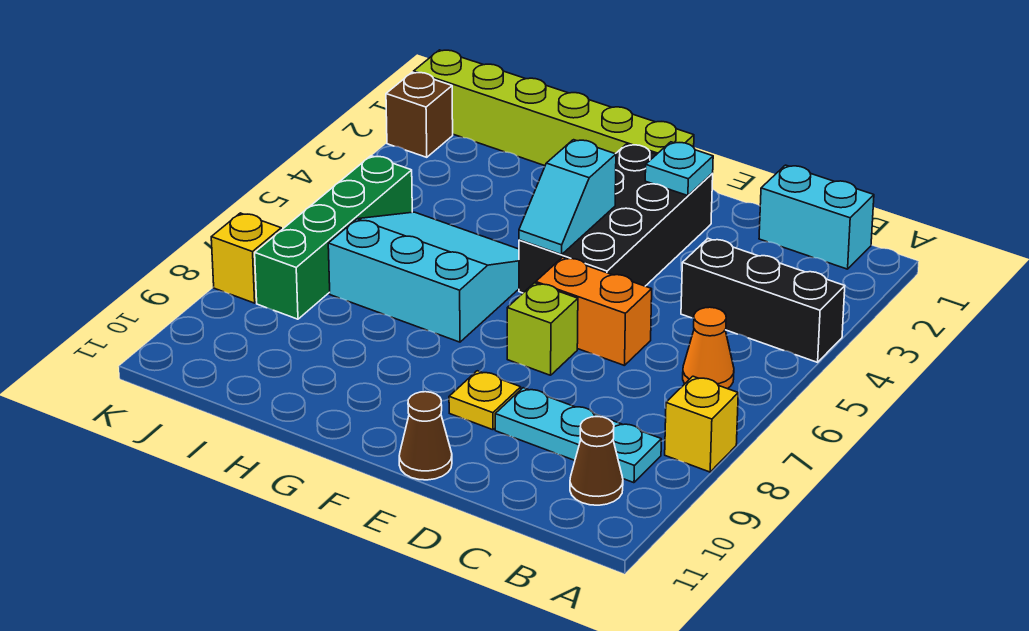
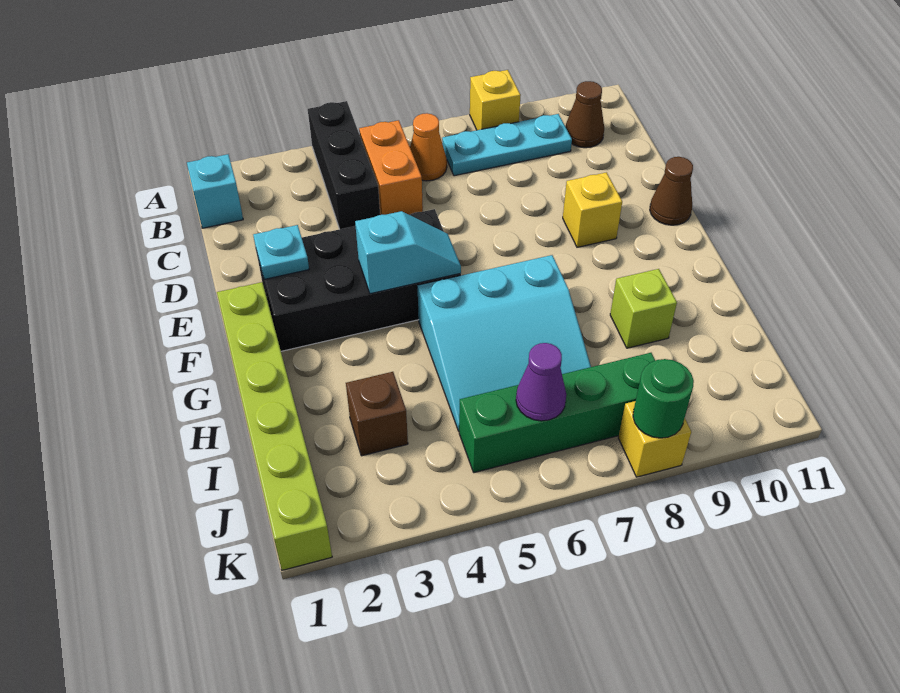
cyan 1x2 brick [759,165,874,269] -> cyan 1x1 brick [187,154,243,228]
cyan 1x3 plate [495,388,661,483] -> cyan 1x3 plate turned to [442,114,572,176]
orange 1x2 brick [536,257,652,366] -> orange 1x2 brick moved to [359,120,423,215]
lime 1x1 brick [507,283,578,375] -> lime 1x1 brick moved to [610,269,677,348]
yellow 1x1 plate [449,371,521,430] -> yellow 1x1 brick [563,172,622,247]
cyan 3x3 slope [328,212,519,342] -> cyan 3x3 slope turned to [417,255,591,431]
none -> purple 1x1 cone [516,343,566,421]
brown 1x1 brick [386,72,453,157] -> brown 1x1 brick moved to [346,372,408,456]
none -> green 1x1 round brick [633,359,694,438]

